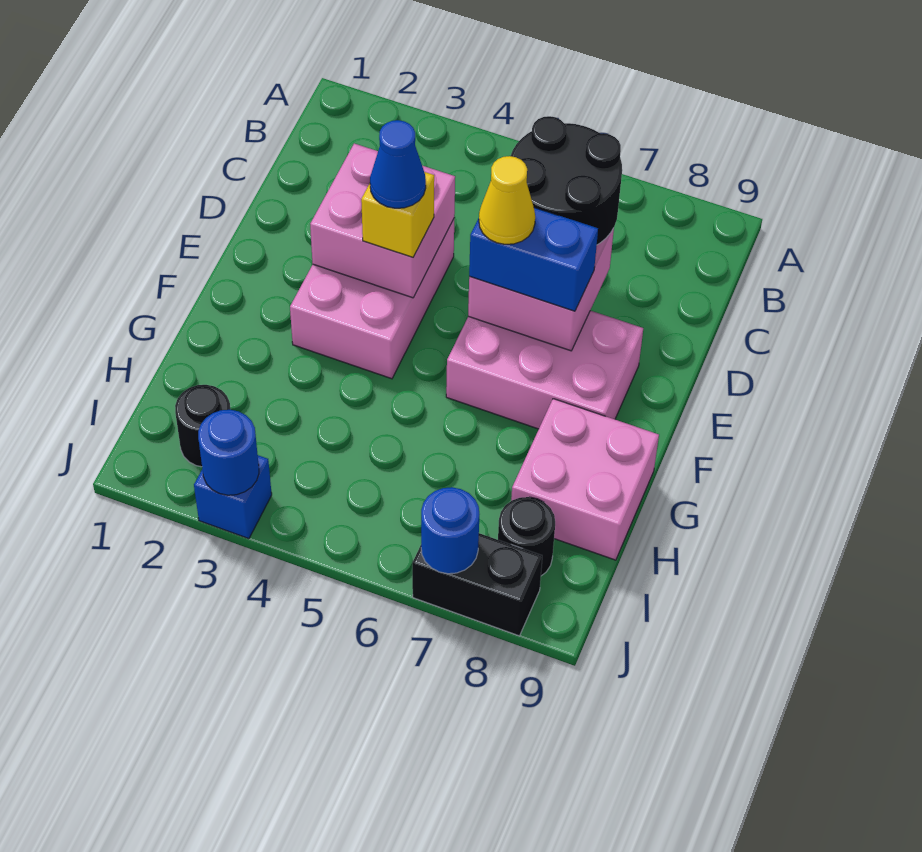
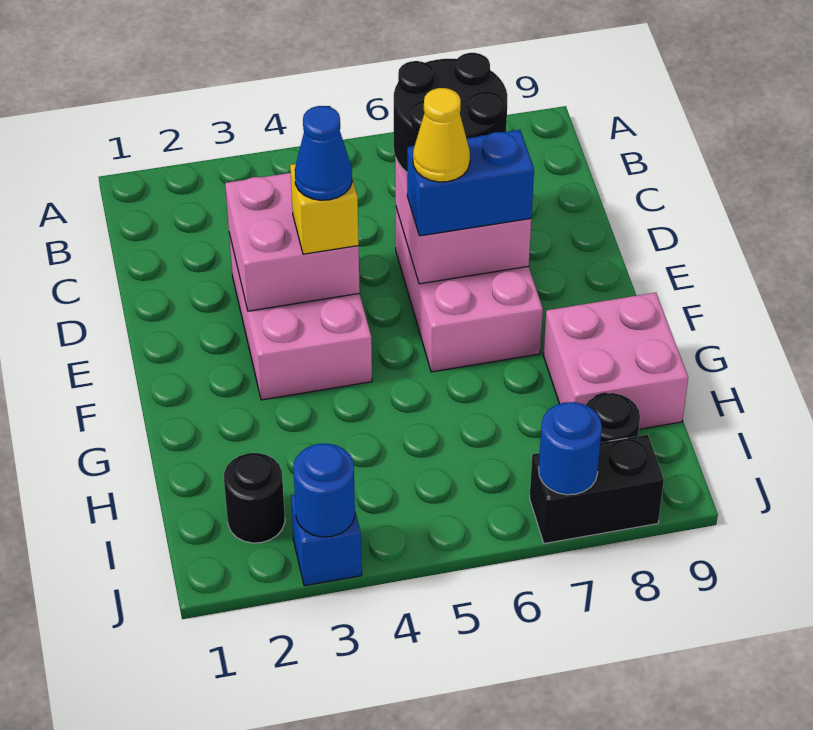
pink 2x3 brick [446,311,643,429] -> pink 2x3 brick turned to [396,208,543,372]

